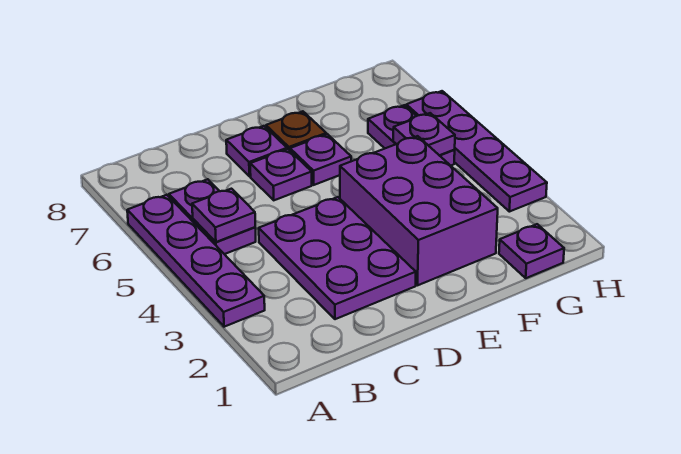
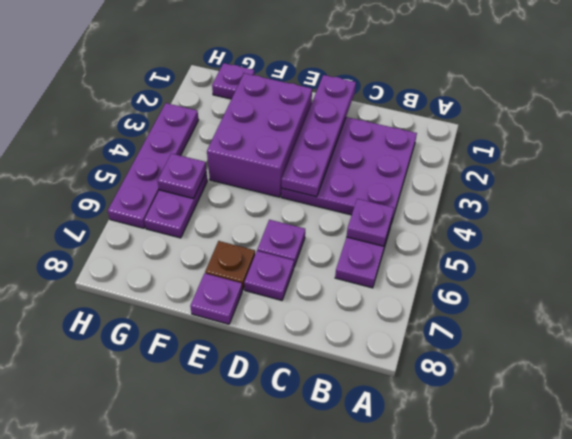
purple 1x4 plate [127,195,265,327] -> purple 1x4 plate moved to [282,75,356,197]
purple 2x3 plate [259,197,416,319] -> purple 3x3 plate [281,117,417,220]
purple 1x1 plate [290,134,351,185] -> purple 1x1 plate moved to [190,273,242,324]

